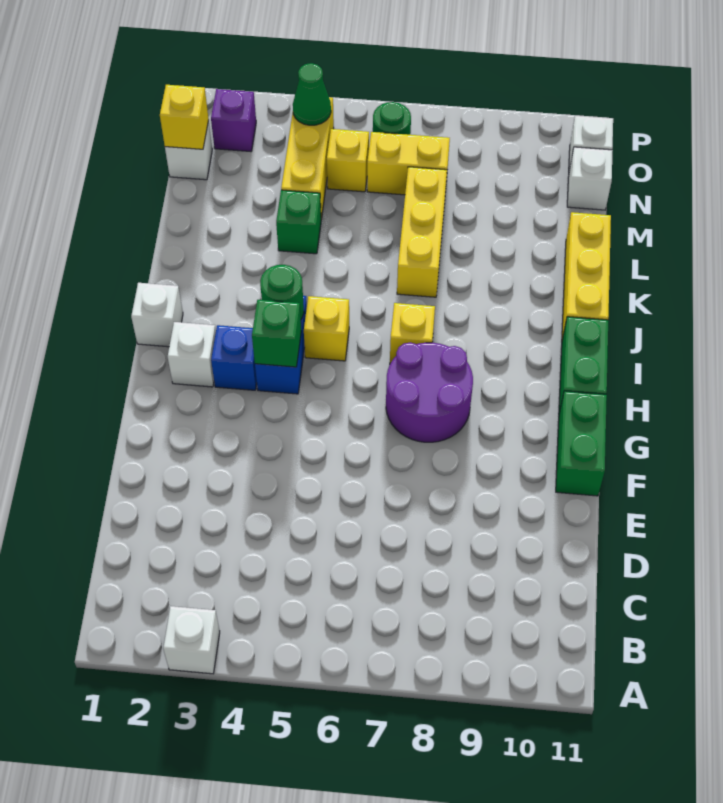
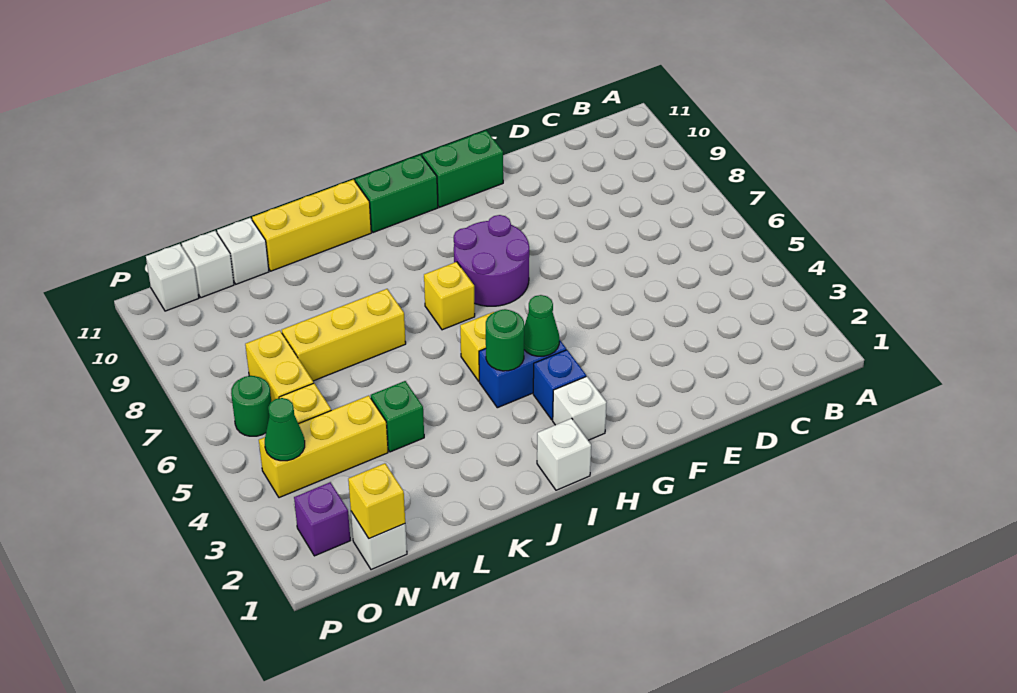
white 1x1 brick [163,606,220,674] -> white 1x1 brick moved to [217,218,269,284]
green 1x1 brick [252,300,301,367] -> green 1x1 cone [524,295,559,356]

